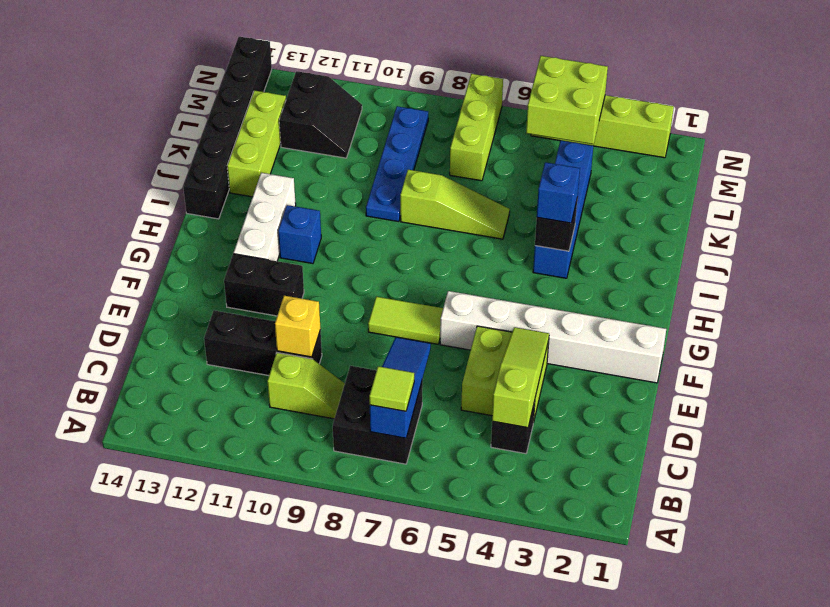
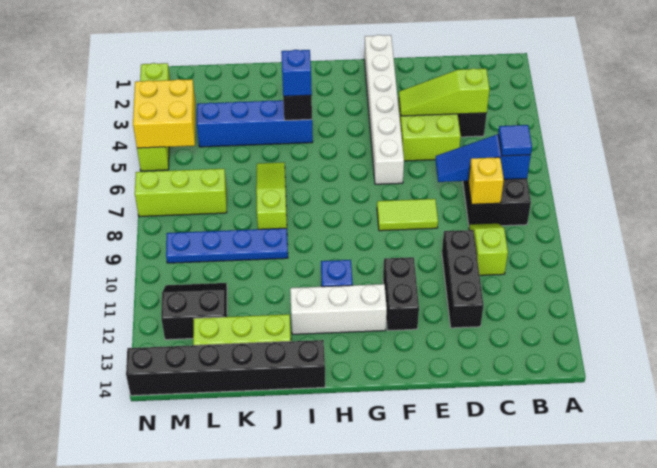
lime 1x1 tile [369,366,414,411] -> blue 1x1 tile [498,125,532,156]
yellow 1x1 brick [275,296,320,357] -> yellow 1x1 brick moved to [468,157,504,204]
lime 1x2 tile [368,297,443,344] -> lime 1x2 tile turned to [377,199,438,231]
lime 2x2 brick [526,56,608,144] -> yellow 2x2 brick [133,79,195,148]

